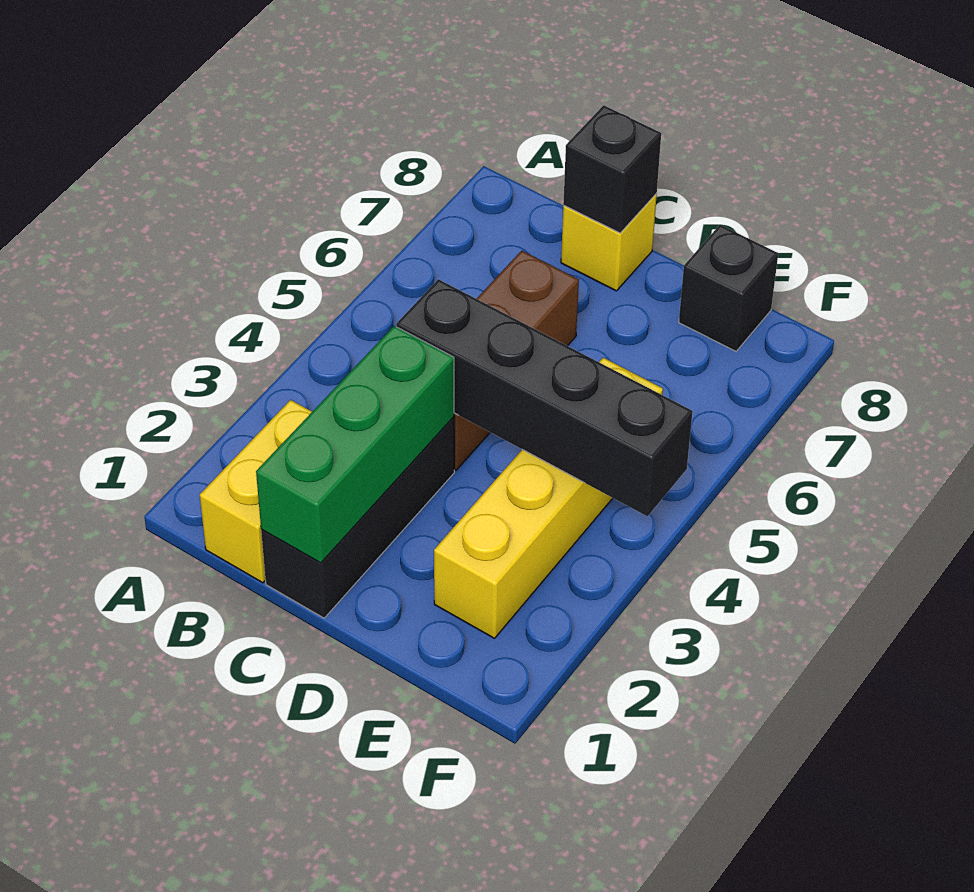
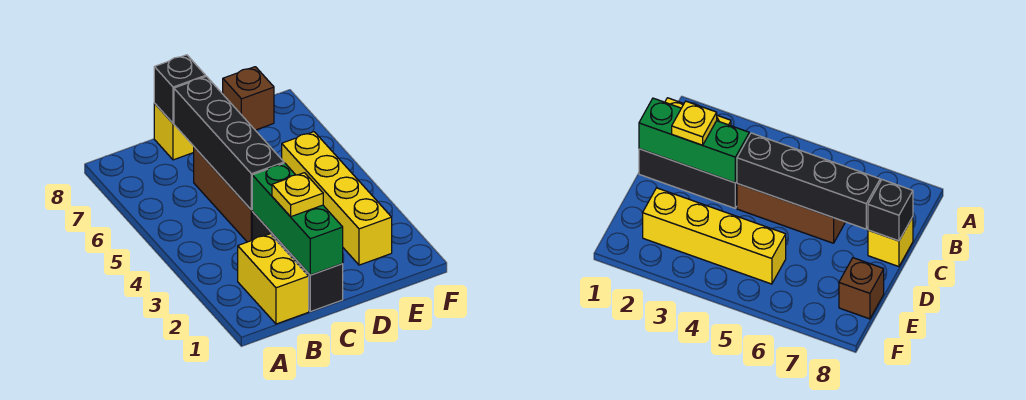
none -> yellow 1x1 plate [272,173,323,217]
black 1x4 brick [396,279,693,516] -> black 1x4 brick turned to [174,76,284,210]
black 1x1 brick [679,225,778,351] -> brown 1x1 brick [223,67,274,130]

